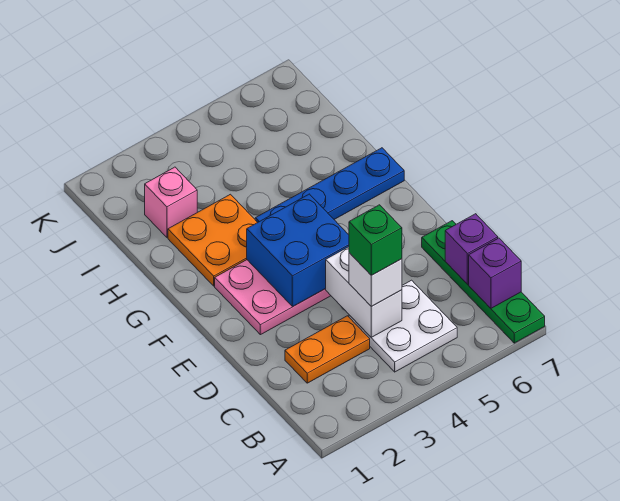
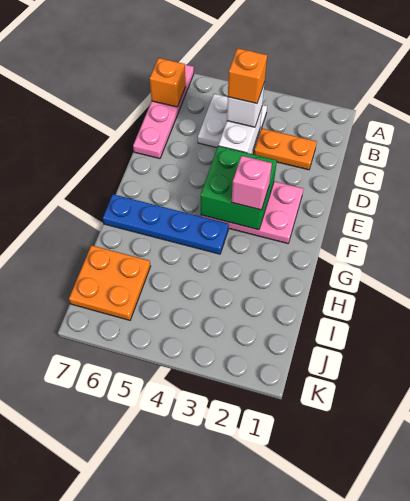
green 1x4 plate [422,221,545,343] -> pink 1x4 plate [133,65,194,159]
purple 1x1 brick [469,238,521,308] -> orange 1x1 brick [150,58,185,107]
green 1x1 brick [349,205,402,275] -> orange 1x1 brick [228,48,267,104]
purple 1x1 brick [445,214,498,284] -> none
blue 2x2 brick [247,194,349,307] -> green 2x2 brick [201,146,277,230]
orange 2x2 plate [168,194,258,286] -> orange 2x2 plate moved to [69,245,151,320]
pink 1x1 brick [145,167,197,237] -> pink 1x1 brick moved to [232,156,272,210]

